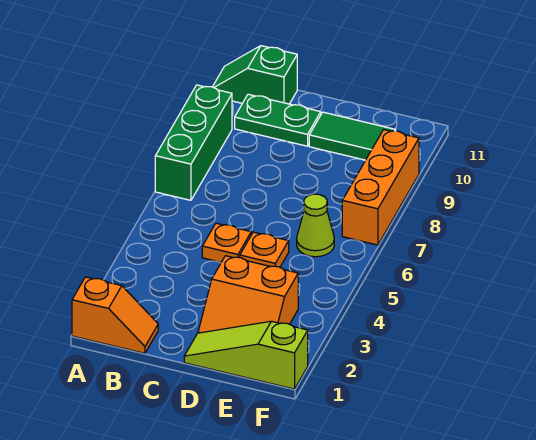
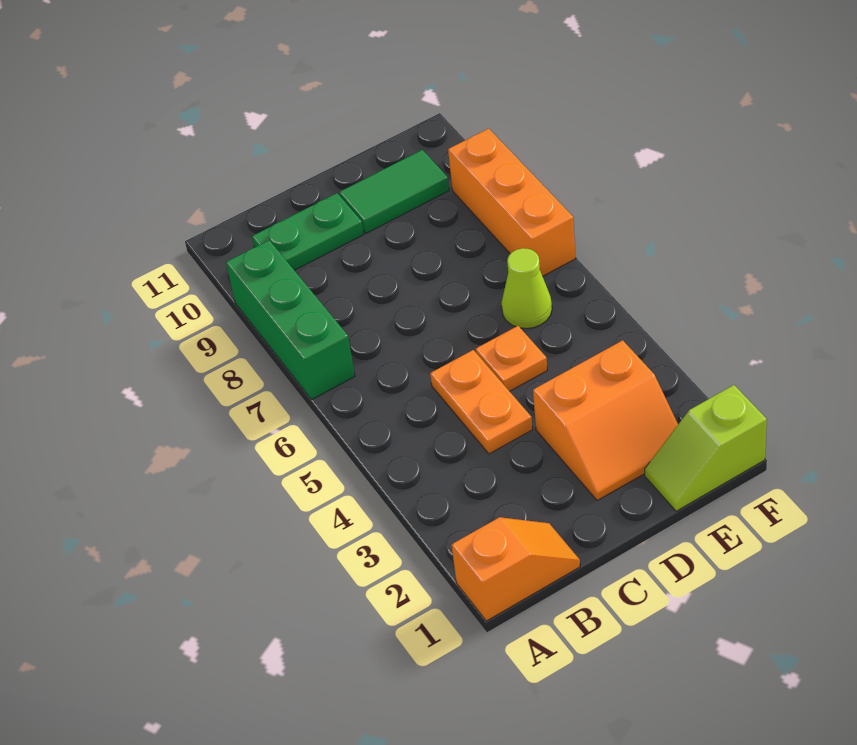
green 1x2 slope [213,46,297,104] -> none
orange 1x1 plate [202,223,251,262] -> orange 1x2 plate [430,350,532,454]
lime 1x3 slope [184,321,308,389] -> lime 1x2 slope [645,385,767,511]

